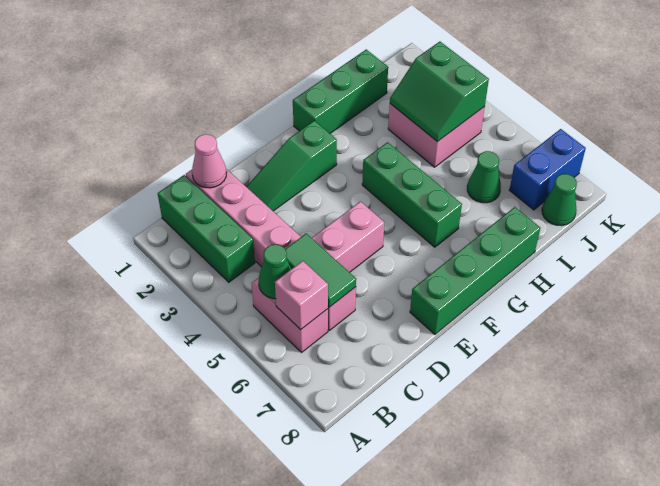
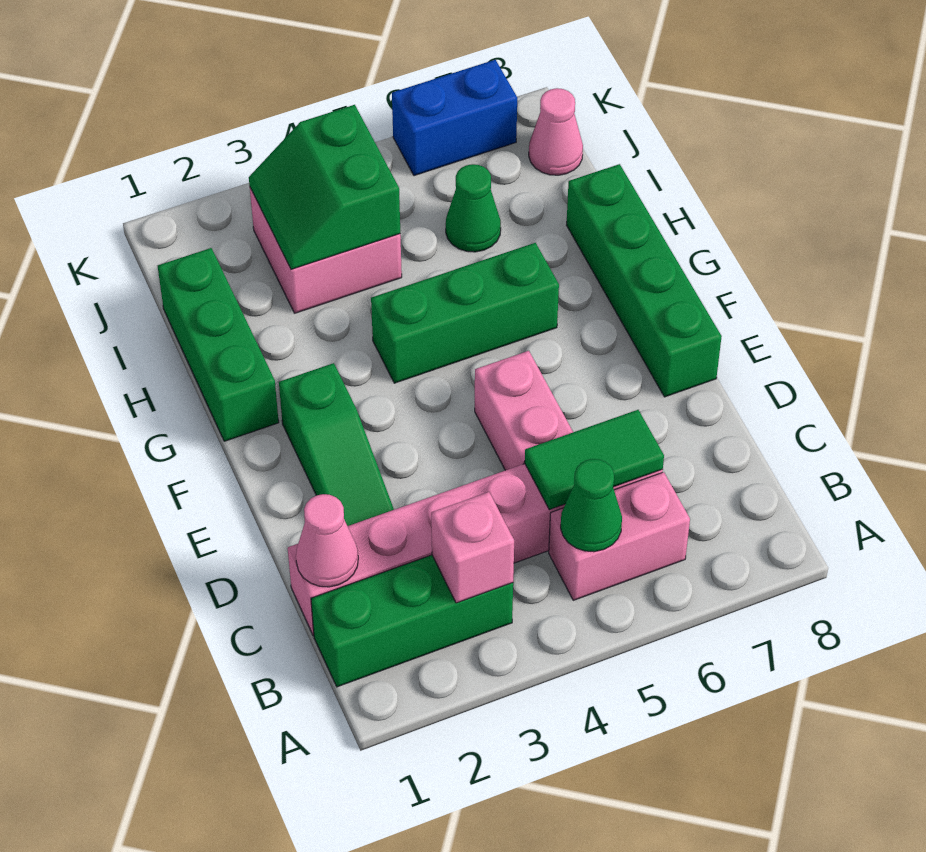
pink 1x1 brick [275,261,328,330] -> pink 1x1 brick moved to [431,492,514,603]
green 2x2 slope [390,42,489,142] -> green 2x2 slope turned to [249,105,400,269]
blue 1x2 brick [510,129,586,210] -> blue 1x2 brick turned to [392,60,517,176]
green 1x1 cone [542,174,577,226] -> pink 1x1 cone [529,88,583,175]

